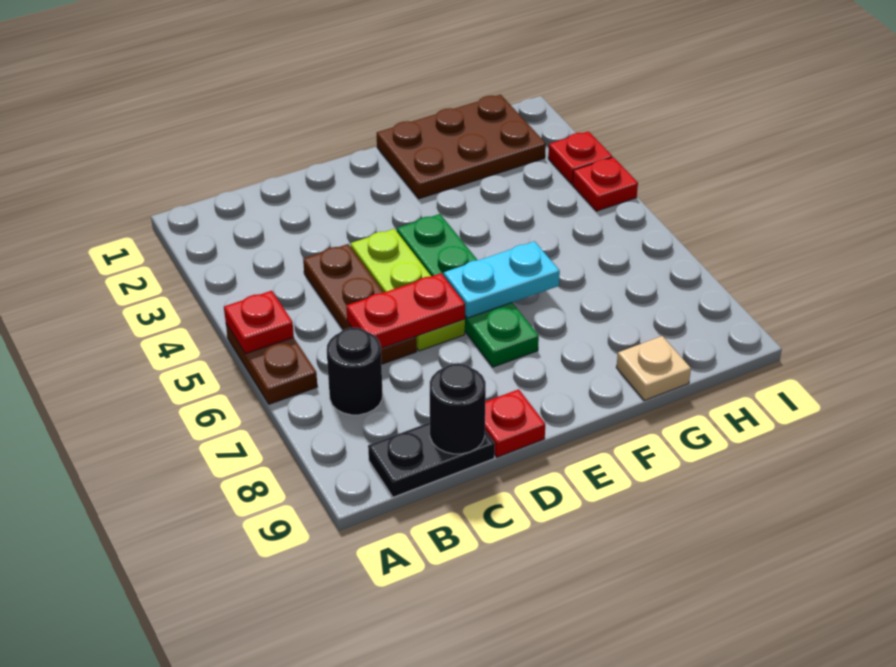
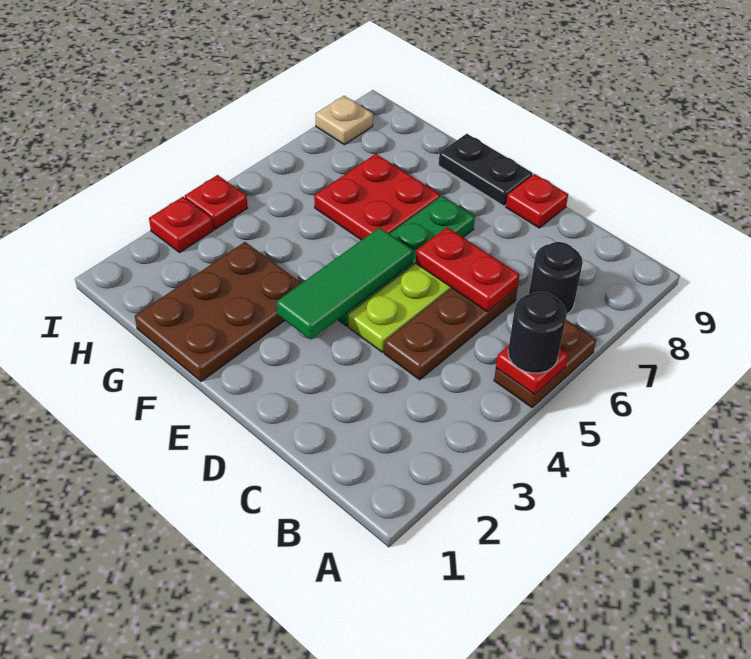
black 1x2 plate [368,422,495,497] -> black 1x2 plate moved to [439,134,533,206]
black 1x1 round brick [430,363,486,454] -> black 1x1 round brick moved to [508,292,567,373]
none -> green 1x3 tile [276,228,413,339]
cyan 1x2 plate [444,241,560,318] -> none
brown 2x3 plate [377,95,546,199] -> brown 2x3 plate turned to [135,242,301,381]
none -> red 2x2 plate [314,154,440,240]
tan 1x1 plate [616,336,691,401] -> tan 1x1 plate moved to [316,96,373,145]

